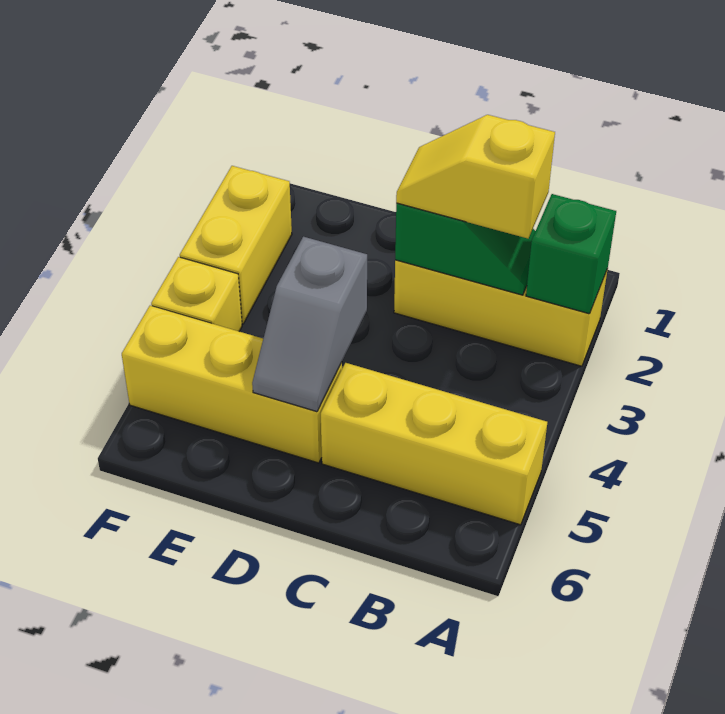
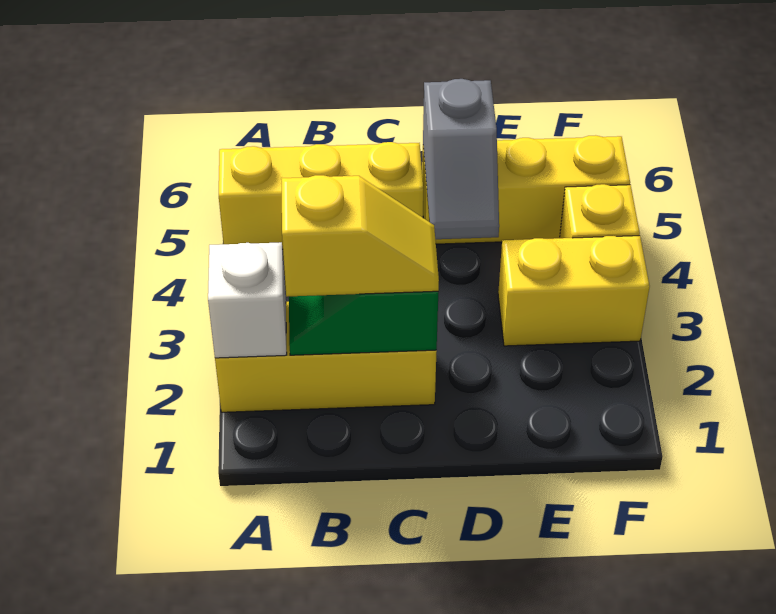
green 1x1 brick [526,194,616,314] -> white 1x1 brick [208,242,287,358]
grey 1x2 slope [252,237,367,412] -> grey 1x2 slope turned to [423,79,499,239]
yellow 1x2 brick [180,166,292,324] -> yellow 1x2 brick turned to [498,236,650,346]

